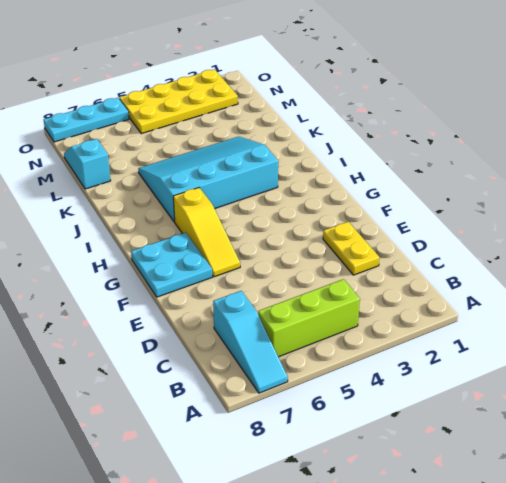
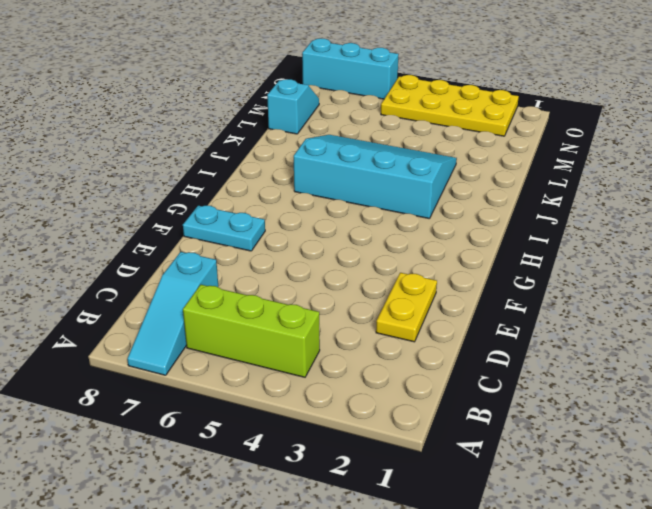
yellow 1x3 slope [173,188,240,277] -> none
cyan 2x2 plate [131,233,212,297] -> cyan 1x2 plate [183,206,265,251]
cyan 1x3 plate [44,98,129,142] -> cyan 1x3 brick [302,38,399,99]

